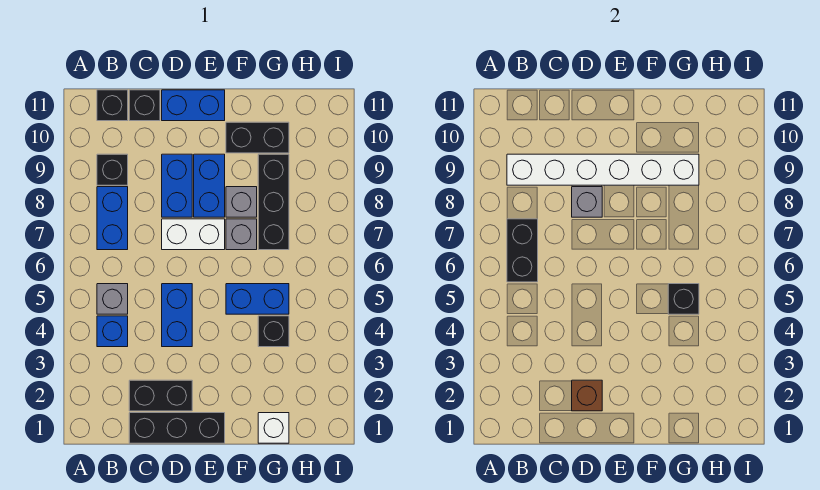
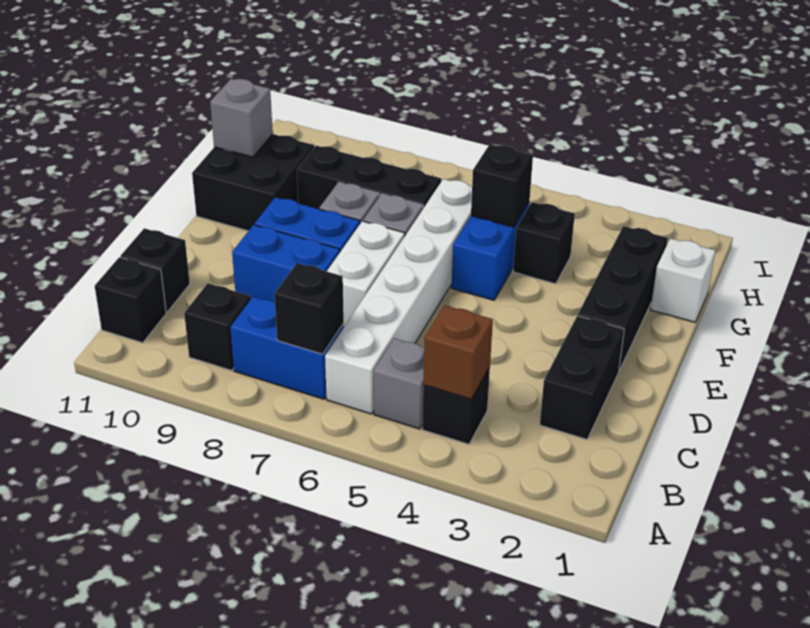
blue 1x1 brick [97,316,128,347] -> black 1x1 brick [422,367,490,444]
black 1x2 brick [507,219,538,282] -> black 1x1 brick [274,263,344,354]
white 1x6 brick [507,154,699,185] -> white 1x6 brick moved to [325,179,472,414]
black 1x3 brick [129,413,225,443] -> black 1x3 brick moved to [578,226,668,371]
brown 1x1 brick [572,380,602,411] -> brown 1x1 brick moved to [423,305,493,399]
blue 1x2 brick [162,284,192,347] -> none
grey 1x1 brick [572,187,602,217] -> grey 1x1 brick moved to [210,79,273,157]
blue 1x2 brick [162,90,225,121] -> none
black 1x2 brick [226,122,289,153] -> black 2x2 brick [192,134,314,231]

